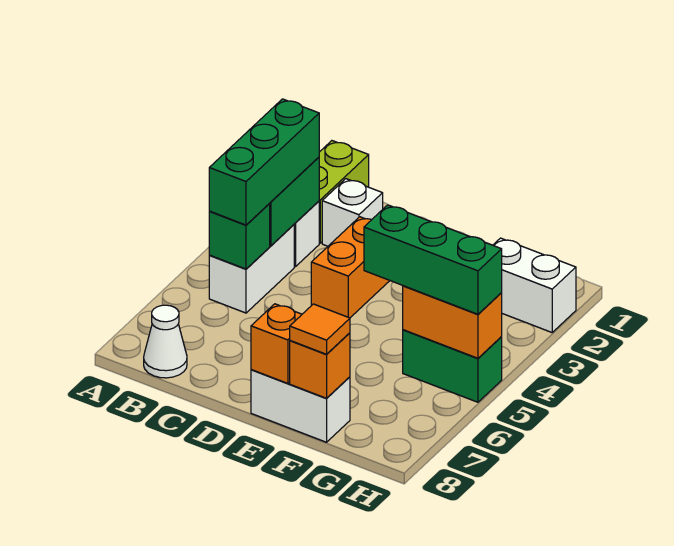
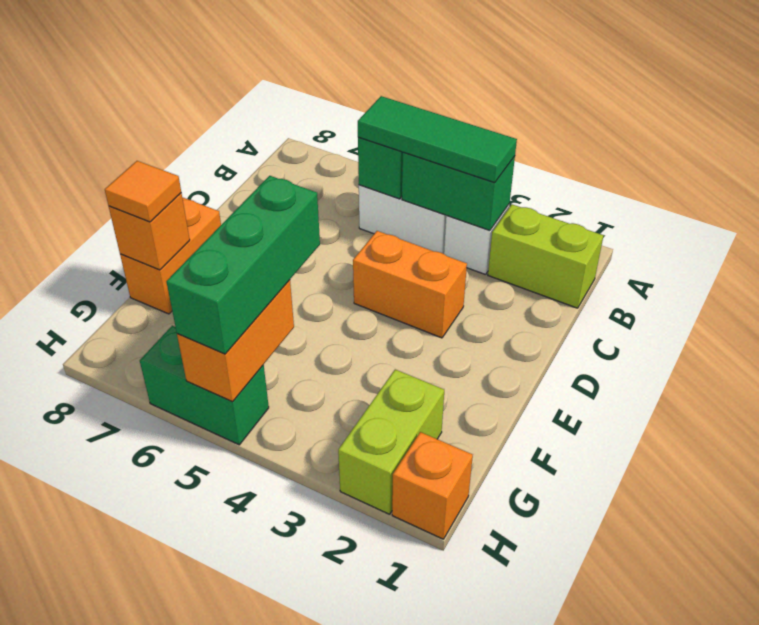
green 1x3 brick [209,99,319,225] -> green 1x3 tile [358,96,517,183]
white 1x1 cone [144,305,187,378] -> none
white 1x1 brick [322,179,383,246] -> none
white 1x2 brick [251,370,350,442] -> orange 1x2 brick [120,197,221,314]
orange 1x1 brick [251,304,302,383] -> orange 1x1 brick moved to [392,432,473,539]
white 1x2 brick [493,238,576,332] -> lime 1x2 brick [338,369,444,514]
green 1x2 brick [403,330,502,402] -> green 1x2 brick turned to [140,326,269,445]

